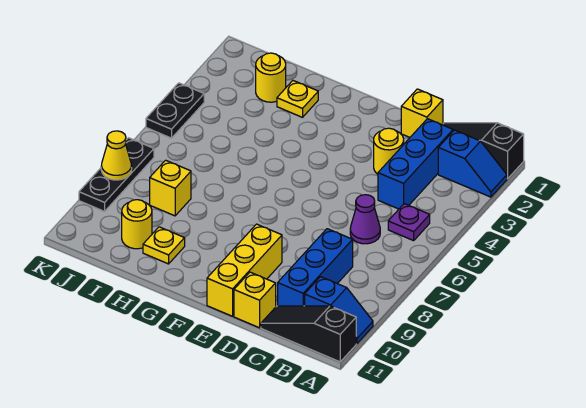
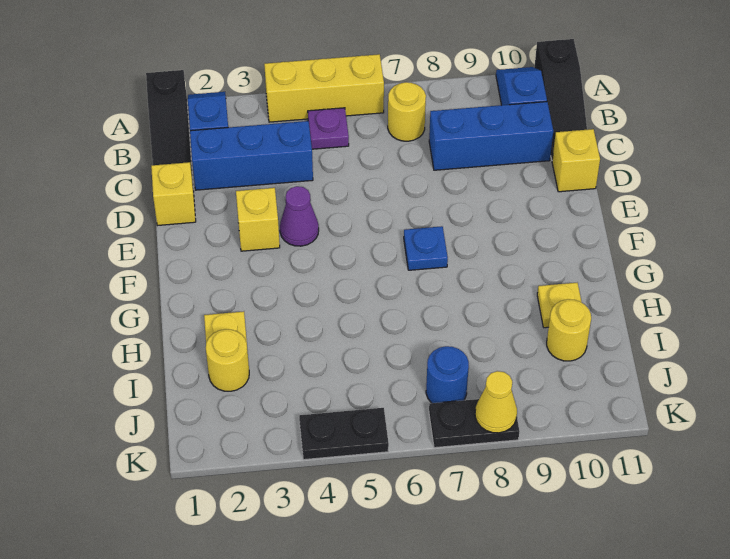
purple 1x1 cone [350,195,380,244] -> purple 1x1 cone moved to [280,186,319,246]
yellow 1x1 round brick [374,128,404,174] -> yellow 1x1 round brick moved to [388,82,426,141]
yellow 1x3 brick [207,224,282,316] -> yellow 1x3 brick moved to [264,54,384,122]
none -> blue 1x1 plate [404,226,448,270]
yellow 1x1 brick [150,160,191,216] -> yellow 1x1 brick moved to [236,188,280,251]
none -> blue 1x1 round brick [426,346,469,403]
black 1x3 plate [79,138,154,211] -> black 1x2 plate [429,399,519,448]

